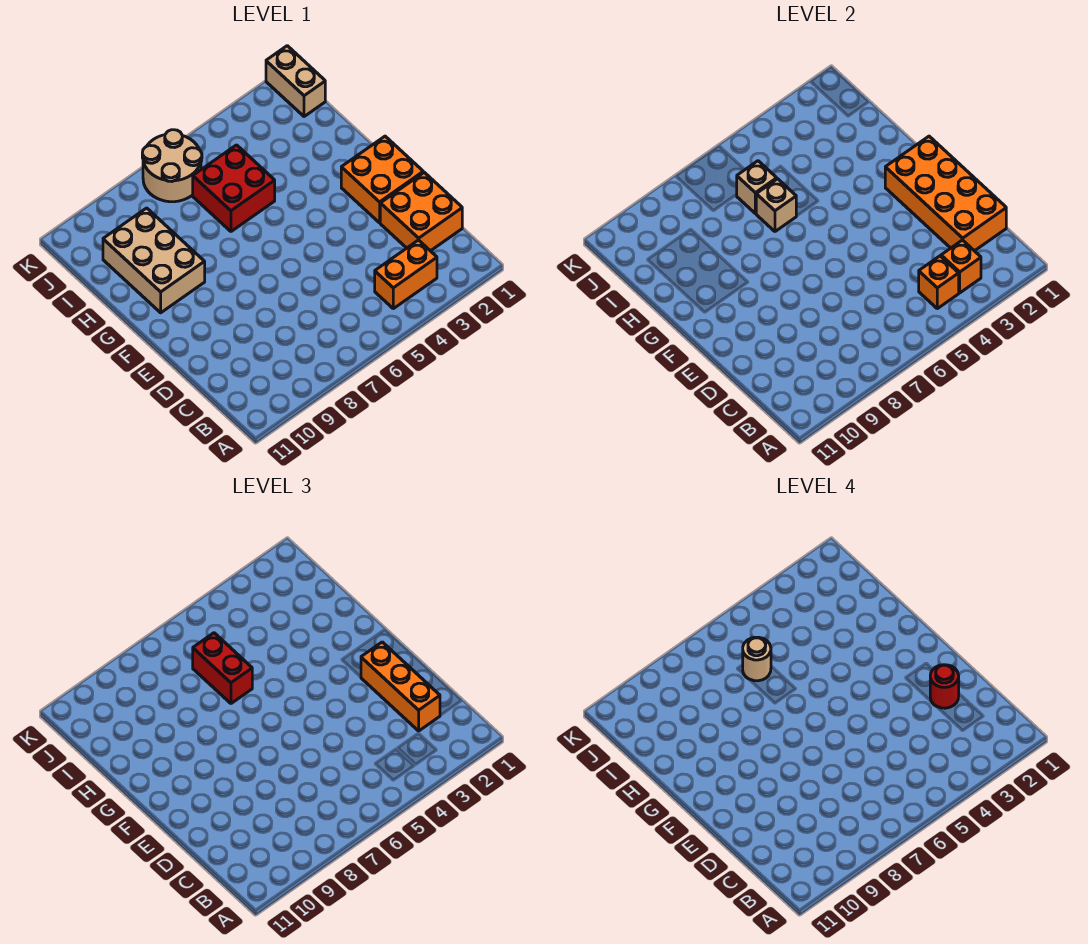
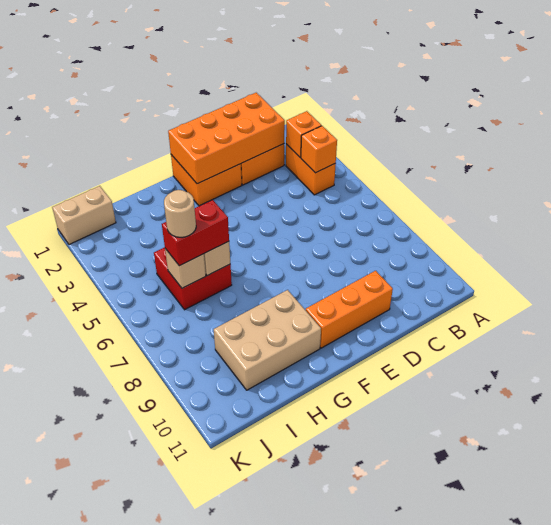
orange 1x3 brick [361,642,440,731] -> orange 1x3 brick moved to [306,271,393,348]
red 1x1 round brick [930,665,959,708] -> none
tan 2x2 round brick [142,130,202,202] -> none

